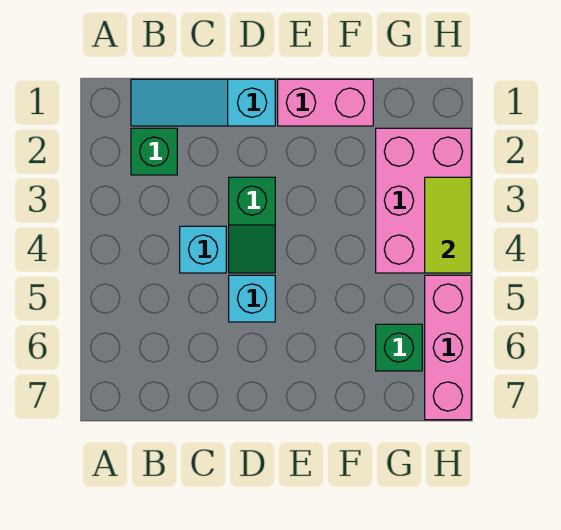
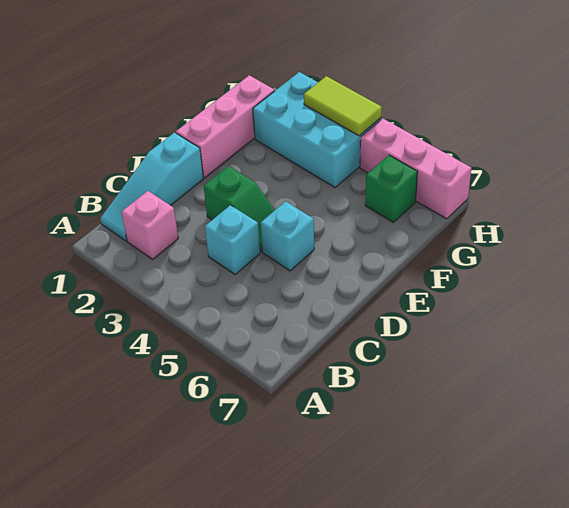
green 1x1 brick [131,128,177,175] -> pink 1x1 brick [122,191,178,259]
pink 1x2 brick [278,79,373,126] -> pink 1x3 brick [176,75,274,178]
pink 2x3 brick [376,128,471,273] -> cyan 2x3 brick [253,72,381,187]

